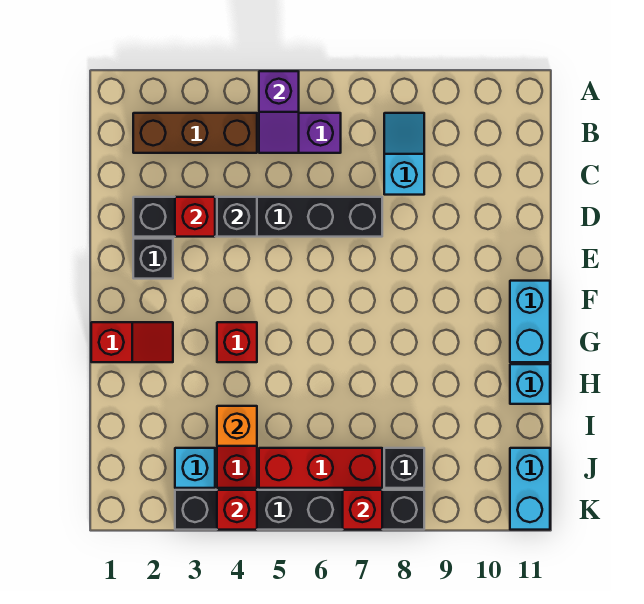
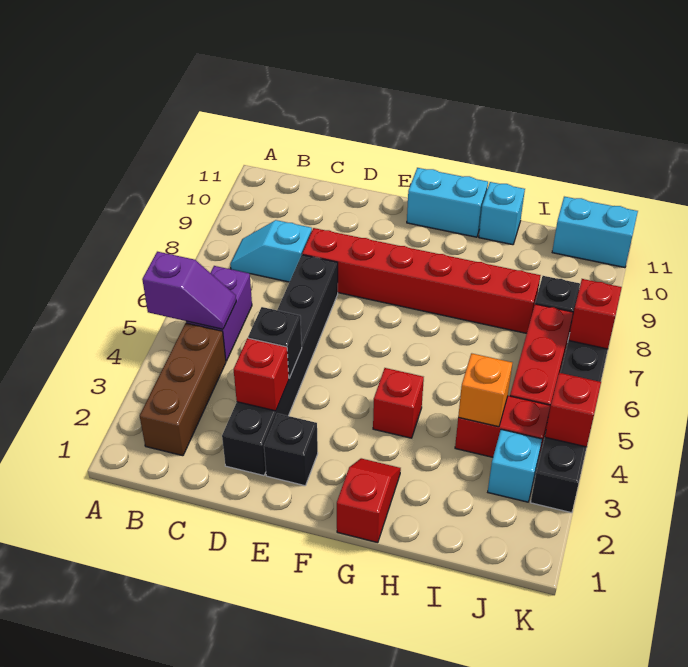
none -> red 1x6 brick [302,228,541,333]

